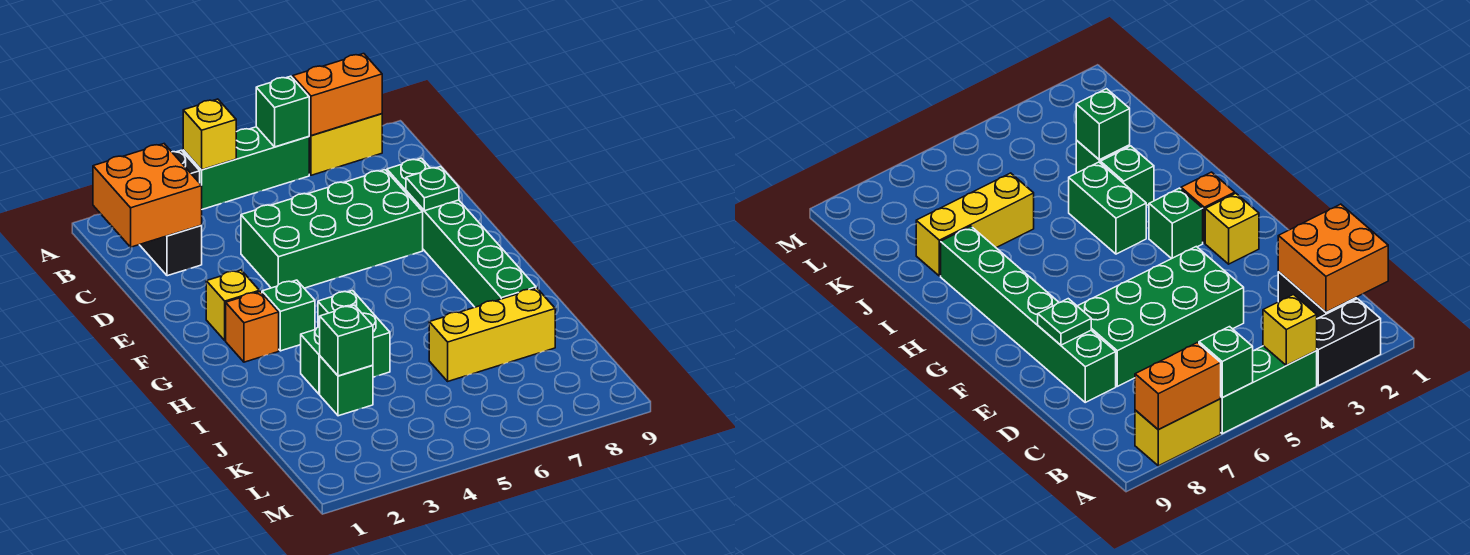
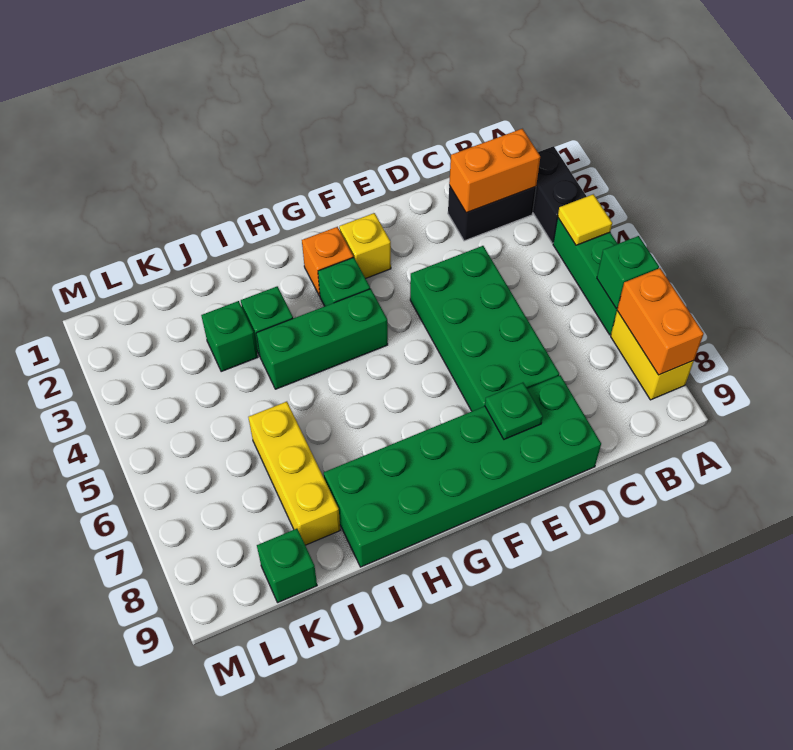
yellow 1x1 brick [183,99,236,170] -> yellow 1x1 tile [558,194,612,245]
orange 2x2 brick [93,144,202,247] -> orange 1x2 brick [449,129,540,213]
green 1x6 brick [387,158,536,307] -> green 2x6 brick [324,375,601,567]
green 1x2 brick [318,290,390,377] -> green 1x3 brick [256,289,388,389]
green 1x1 brick [320,305,373,376] -> green 1x1 brick moved to [257,529,317,603]

